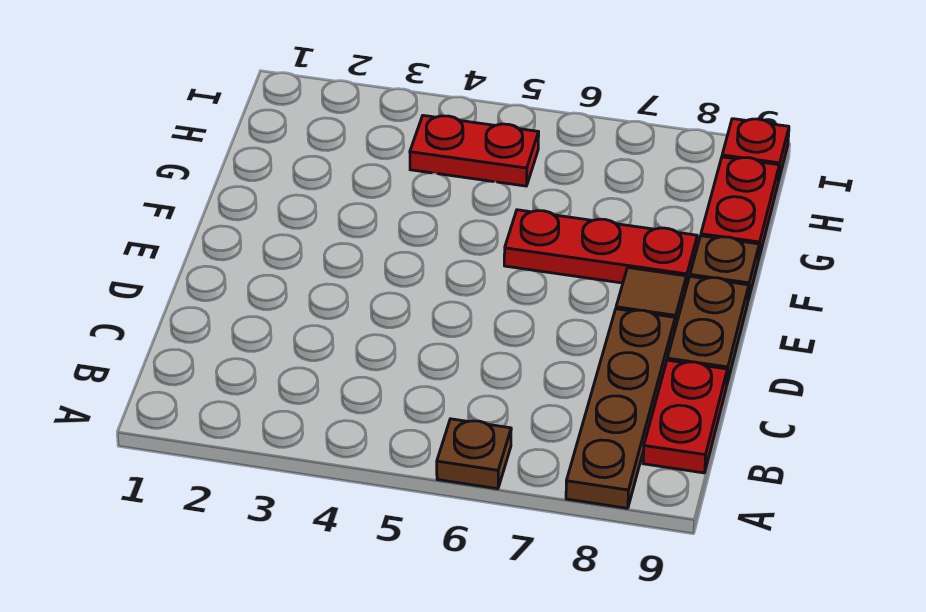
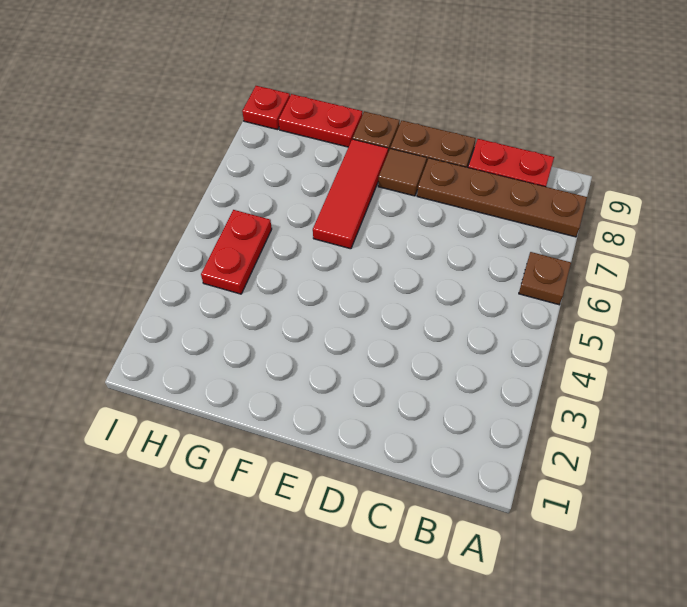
red 1x3 plate [504,210,697,287] -> red 1x3 tile [313,139,388,249]

